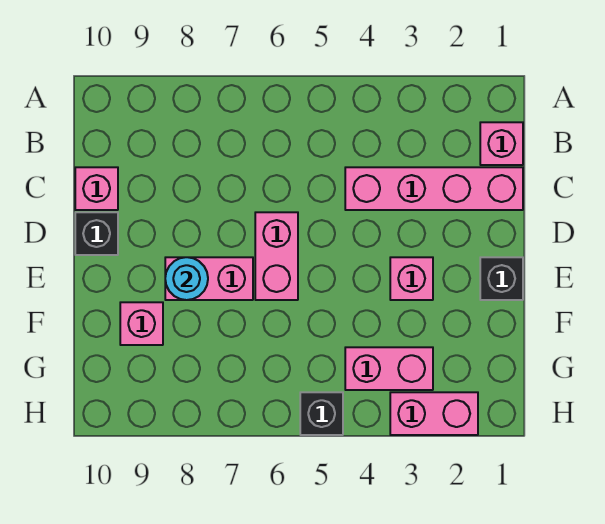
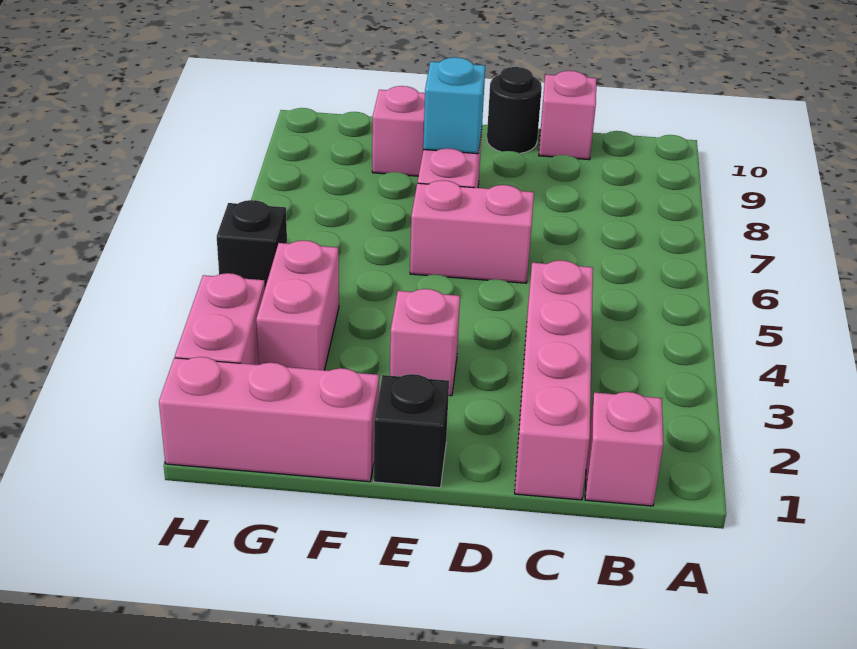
black 1x1 brick [75,212,118,255] -> black 1x1 round brick [487,67,542,153]
cyan 1x1 round brick [165,257,208,300] -> cyan 1x1 brick [423,57,485,154]
none -> pink 1x3 brick [159,357,379,482]

